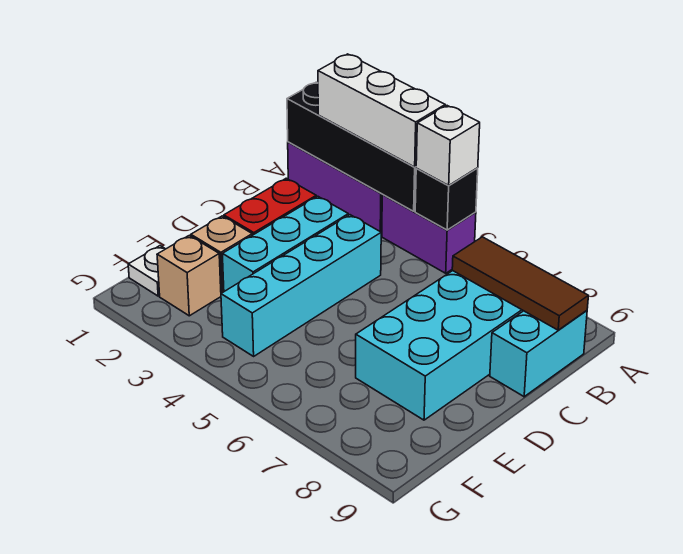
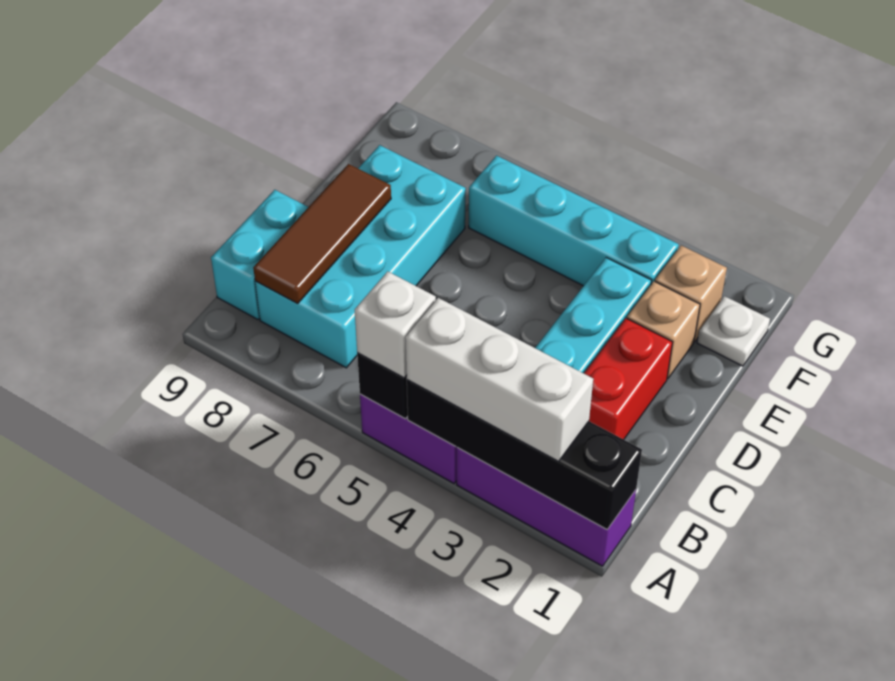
brown 1x3 tile [452,237,588,330] -> brown 1x3 tile turned to [253,164,391,304]
cyan 1x4 brick [221,215,381,356] -> cyan 1x4 brick turned to [469,156,679,286]

